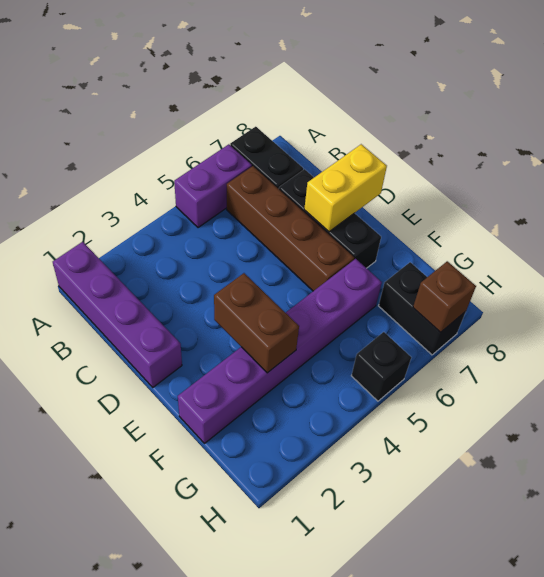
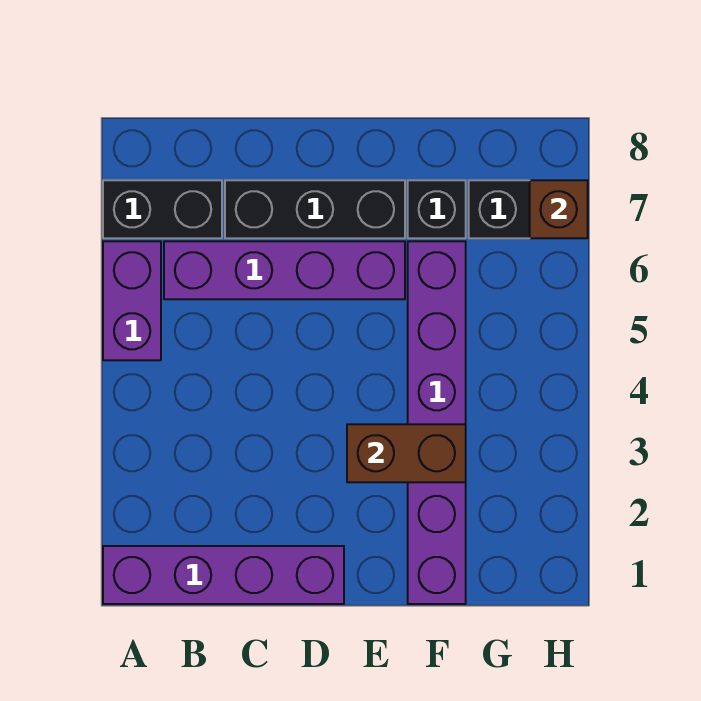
brown 1x4 brick [227,166,354,291] -> purple 1x4 brick [164,241,405,299]
yellow 1x2 brick [304,144,387,232] -> none
black 1x1 brick [351,332,411,401] -> black 1x1 brick moved to [408,180,466,238]

